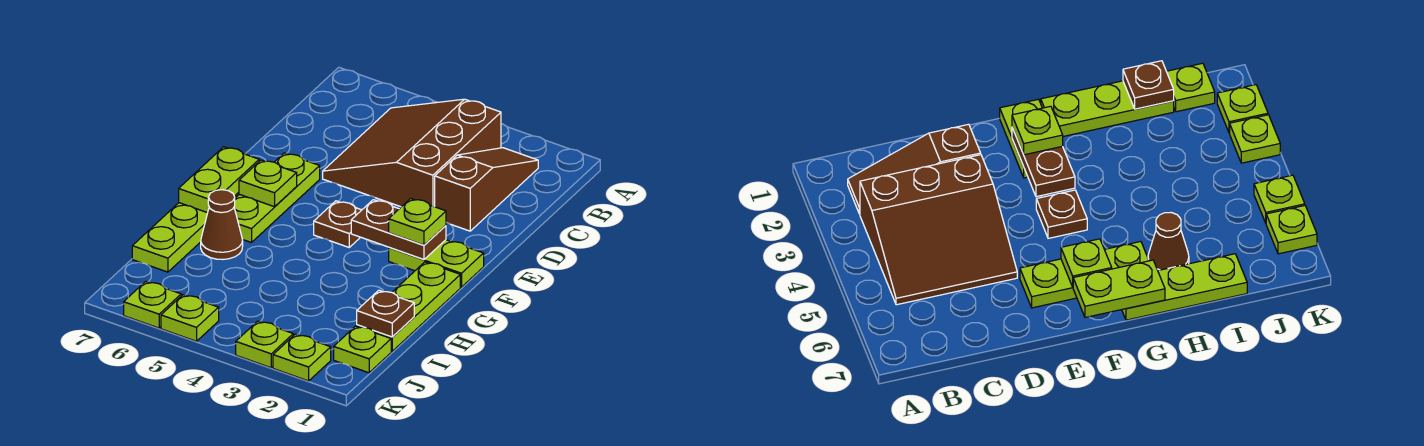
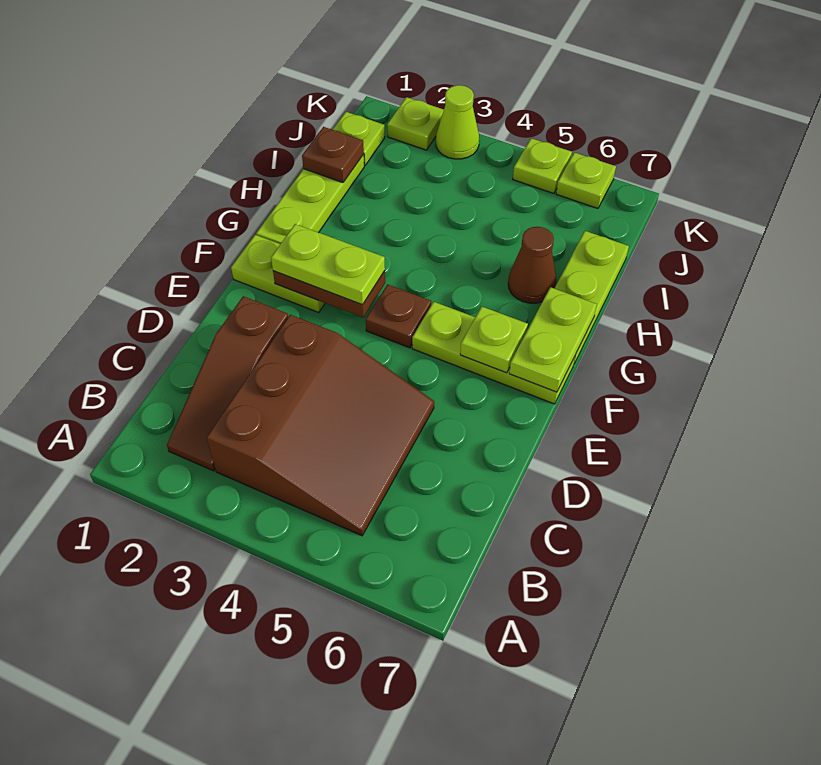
lime 1x3 plate [234,153,320,243] -> lime 1x3 plate turned to [412,302,575,404]
lime 1x1 plate [389,198,446,245] -> lime 1x2 plate [271,224,385,305]
lime 1x1 plate [236,321,293,368] -> lime 1x1 cone [436,85,479,159]

